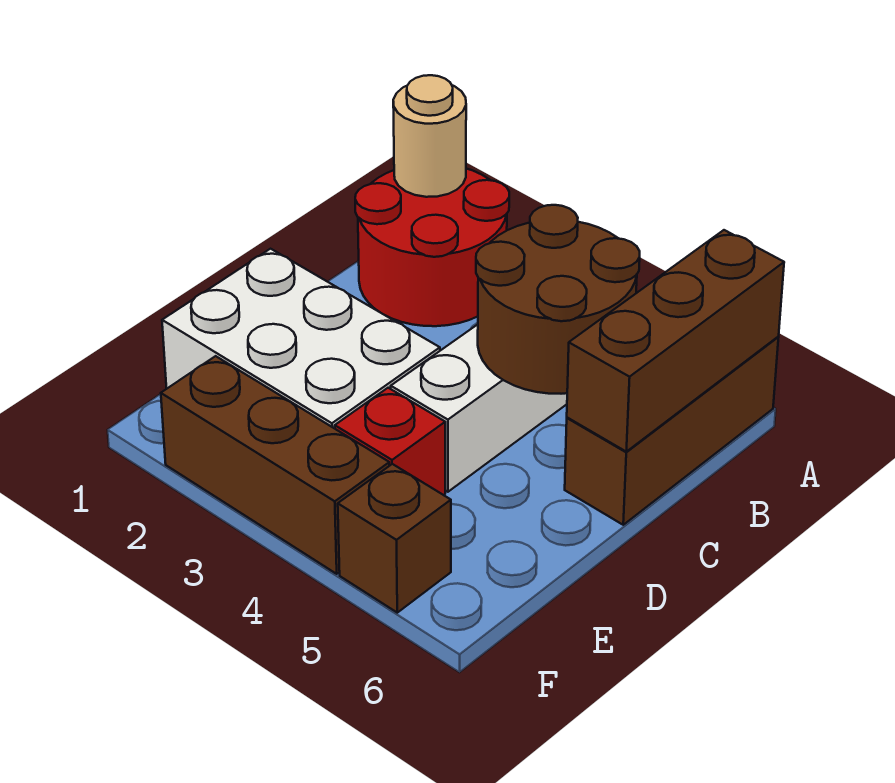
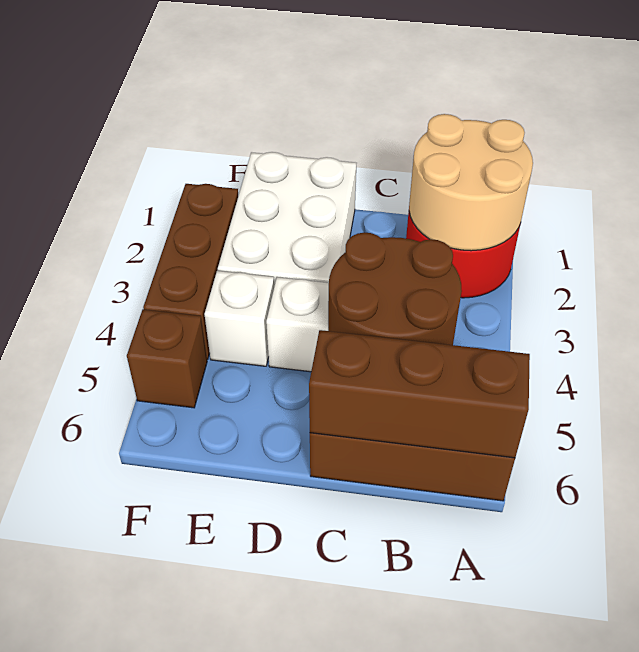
tan 1x1 round brick [393,75,466,197] -> tan 2x2 round brick [409,114,533,251]
red 1x1 brick [335,388,445,495] -> white 1x1 brick [204,271,274,366]

